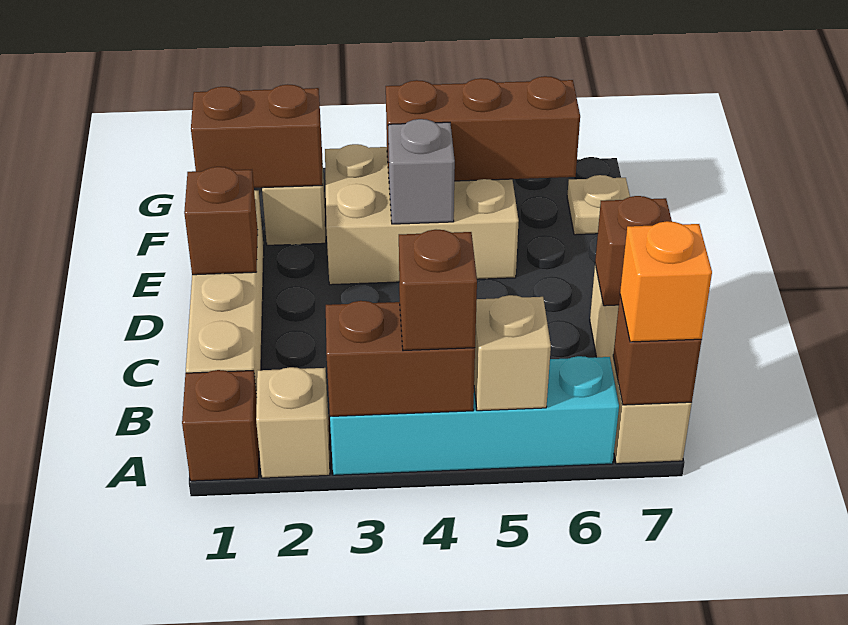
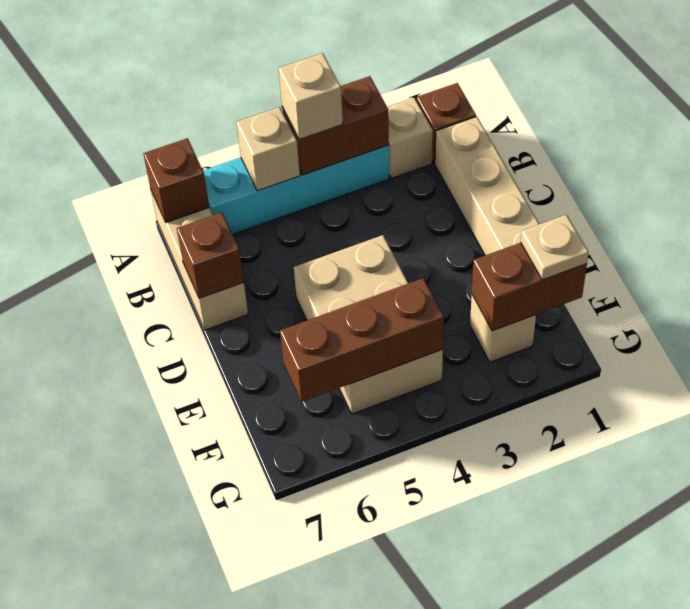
brown 1x1 brick [399,230,477,351] -> tan 1x1 brick [279,53,343,139]
orange 1x1 brick [620,221,712,342] -> none
brown 1x1 brick [184,167,258,275] -> none
tan 2x3 brick [325,144,519,285] -> tan 2x3 brick turned to [294,235,443,414]
grey 1x1 brick [388,119,455,224] -> none
tan 1x1 plate [567,175,630,235] -> tan 1x1 plate moved to [521,215,589,280]

